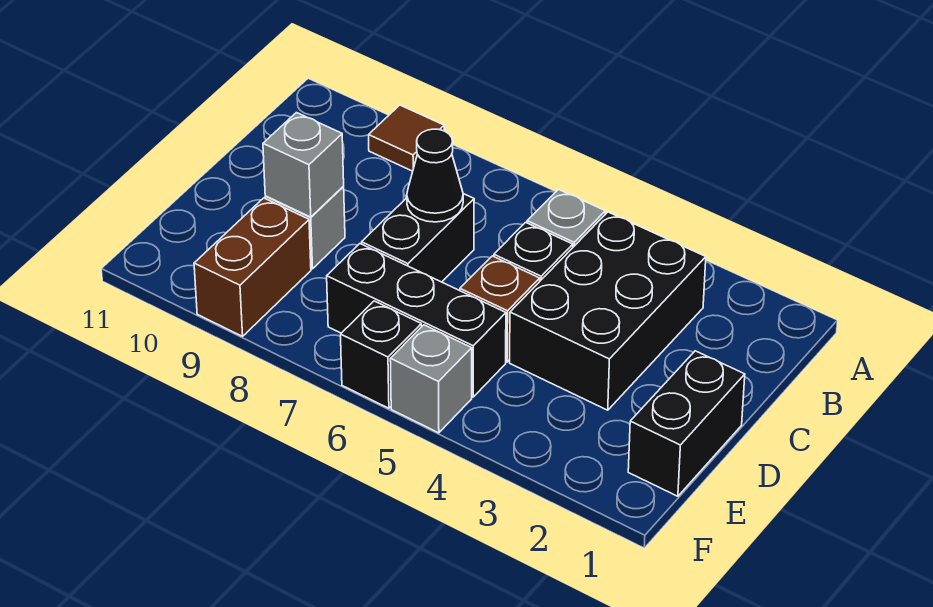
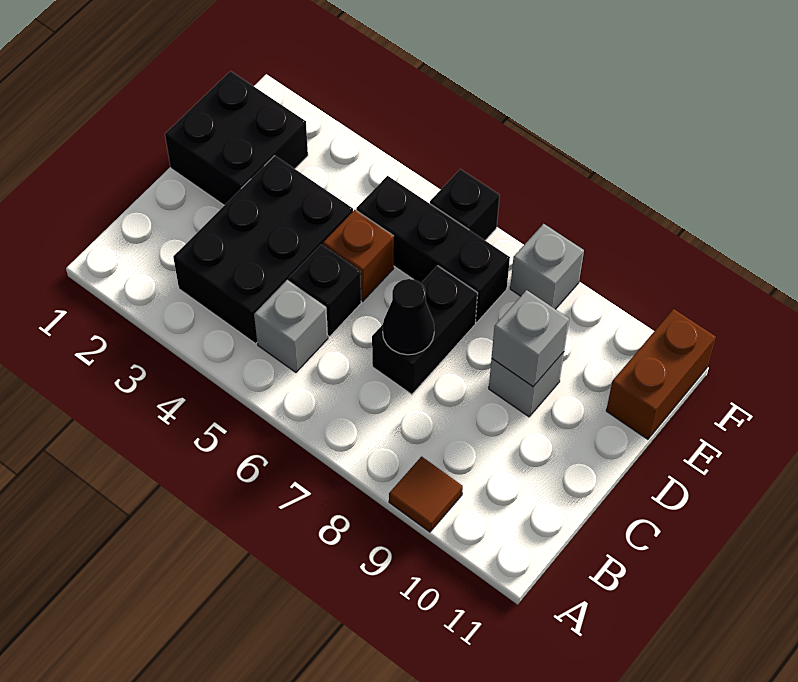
black 1x2 brick [628,351,745,496] -> black 2x2 brick [165,71,308,205]
brown 1x2 brick [194,198,311,336] -> brown 1x2 brick moved to [606,309,716,439]
grey 1x1 brick [390,325,472,433] -> grey 1x1 brick moved to [510,224,584,309]

